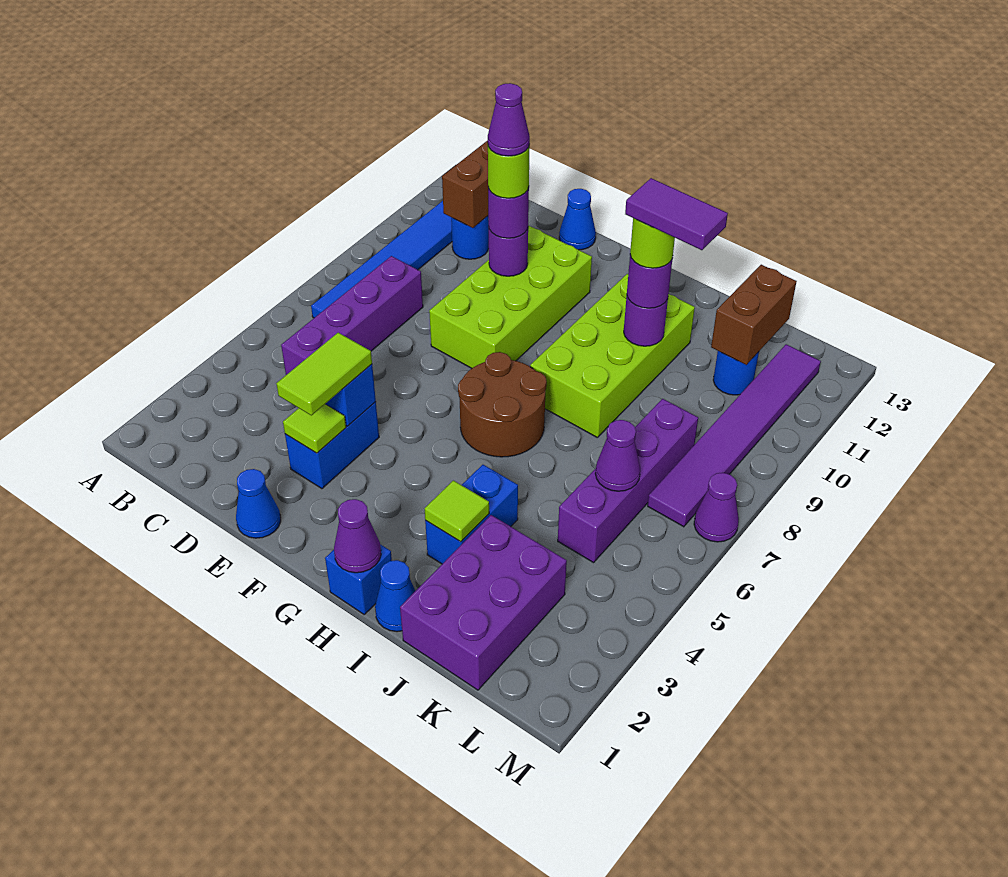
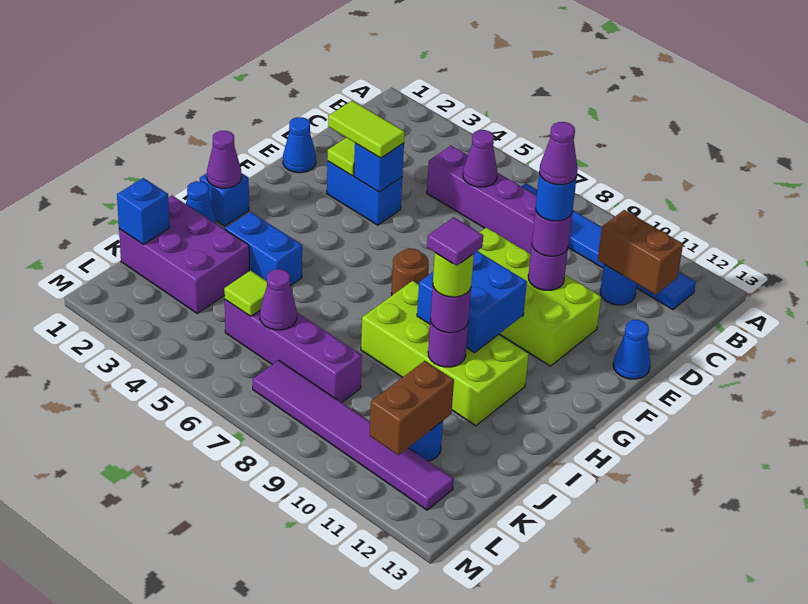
lime 1x1 round brick [488,145,530,198] -> blue 1x1 round brick [536,173,577,221]
brown 2x2 round brick [458,352,547,457] -> brown 1x1 round brick [392,249,429,295]
none -> blue 2x2 brick [417,251,527,353]
lime 1x1 tile [425,481,489,542] -> lime 1x1 tile moved to [224,271,267,316]
purple 1x2 tile [625,178,728,250] -> purple 1x1 tile [427,217,483,266]
none -> blue 1x1 brick [117,178,170,244]
brown 1x2 brick [711,265,797,365] -> brown 1x2 brick turned to [369,361,454,455]
purple 1x1 cone [694,473,739,542] -> purple 1x1 cone moved to [463,130,497,187]

